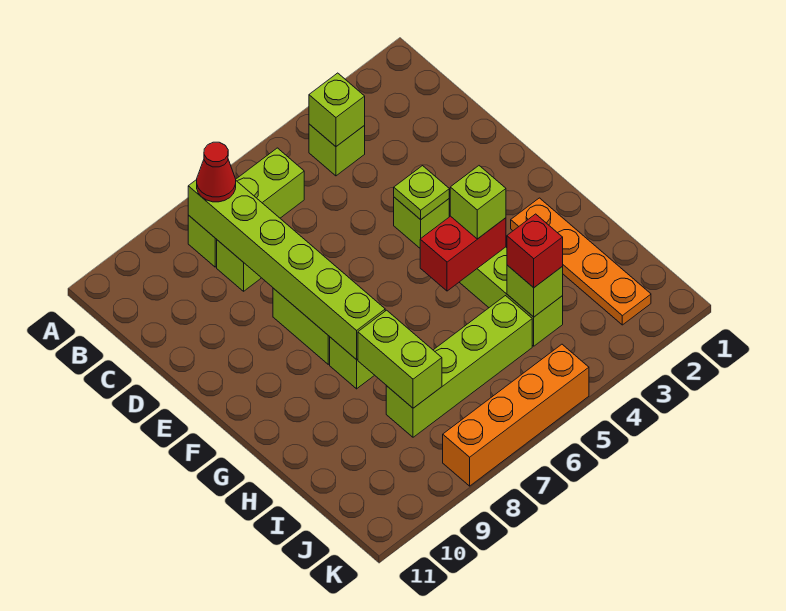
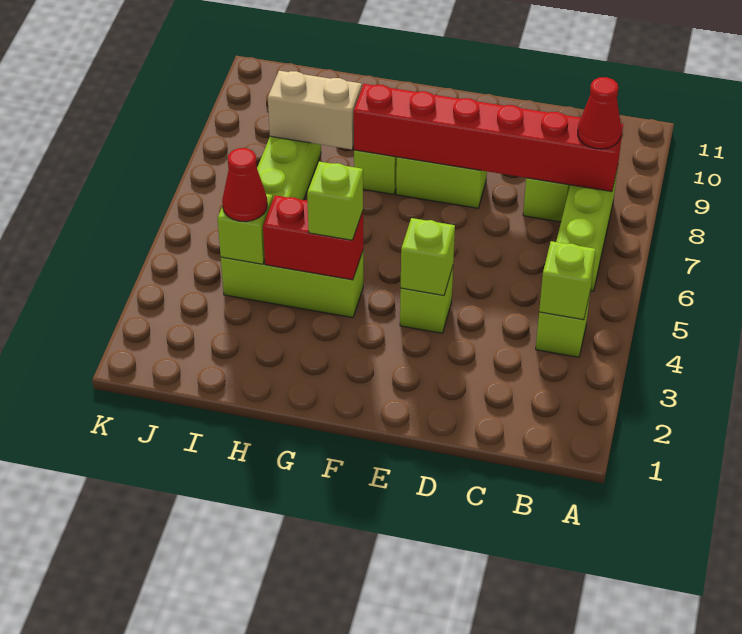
lime 1x6 brick [188,180,385,360] -> red 1x6 brick [354,84,623,191]
lime 1x1 plate [394,166,449,220] -> lime 1x1 brick [401,218,455,295]
orange 1x4 plate [511,198,651,325] -> none
red 1x2 brick [420,216,506,291] -> red 1x2 brick turned to [263,195,363,280]
lime 1x2 brick [358,310,442,408] -> tan 1x2 brick [268,71,362,150]
red 1x1 brick [507,214,563,288] -> red 1x1 cone [222,148,267,222]
orange 1x4 brick [443,344,589,486] -> none

